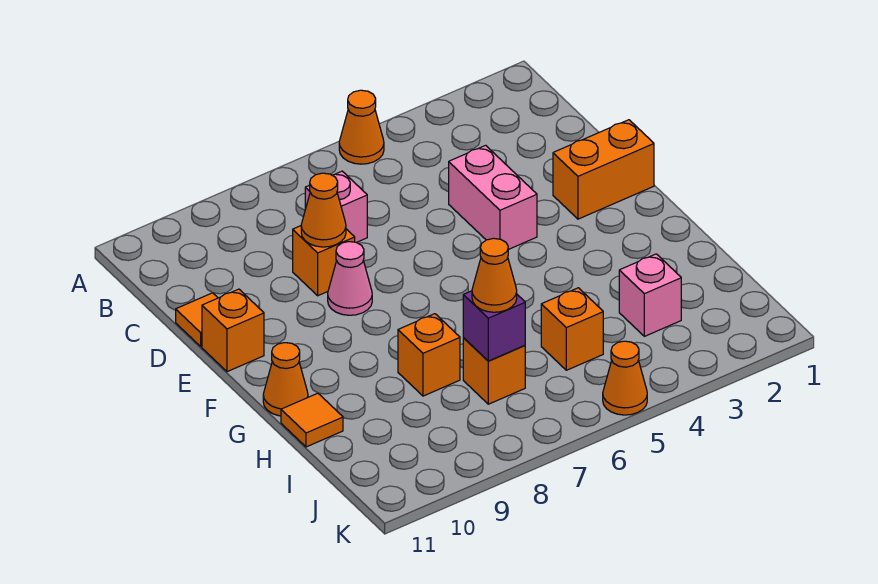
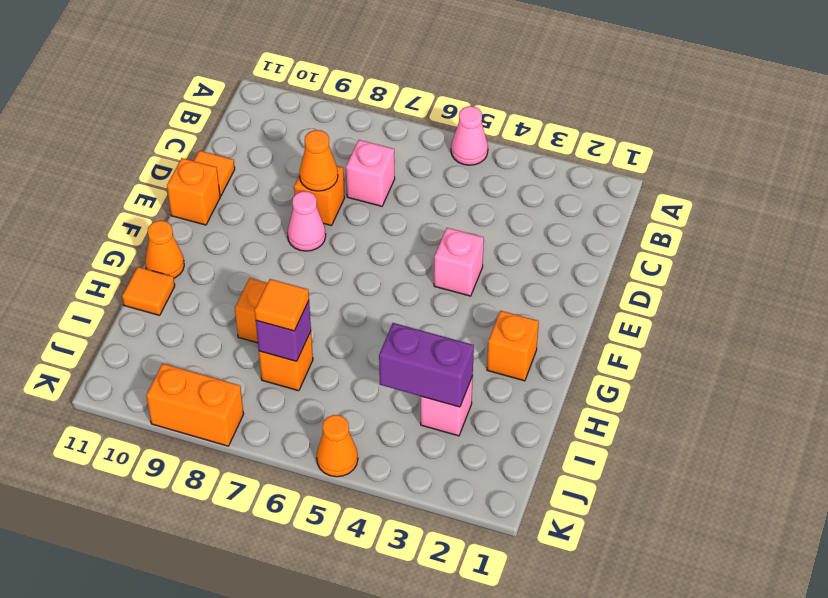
orange 1x1 cone [339,90,384,164] -> pink 1x1 cone [451,106,488,165]
pink 1x2 brick [449,145,537,250] -> pink 1x1 brick [434,228,484,296]
orange 1x2 brick [553,120,654,219] -> orange 1x2 brick moved to [146,363,243,446]
none -> purple 1x2 brick [379,323,474,407]
orange 1x1 brick [541,288,603,370] -> orange 1x1 brick moved to [487,311,539,381]
orange 1x1 cone [472,238,517,312] -> orange 1x1 tile [255,279,309,331]

